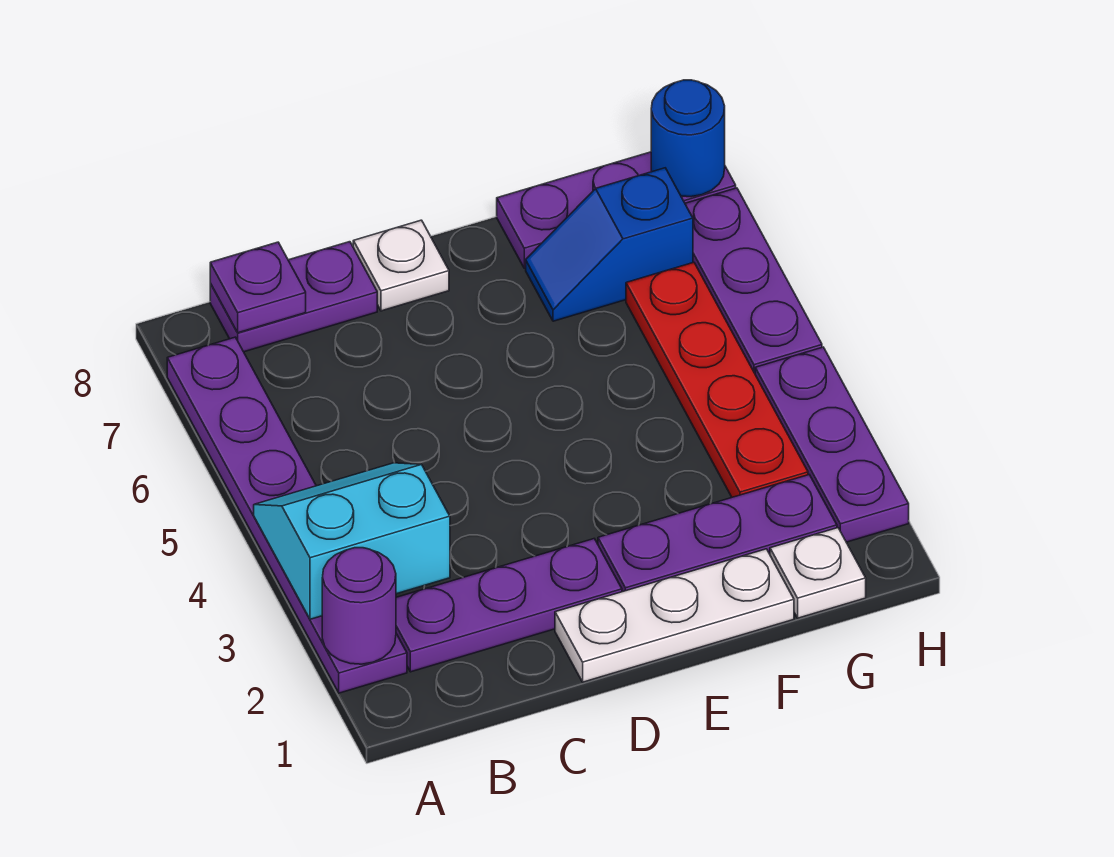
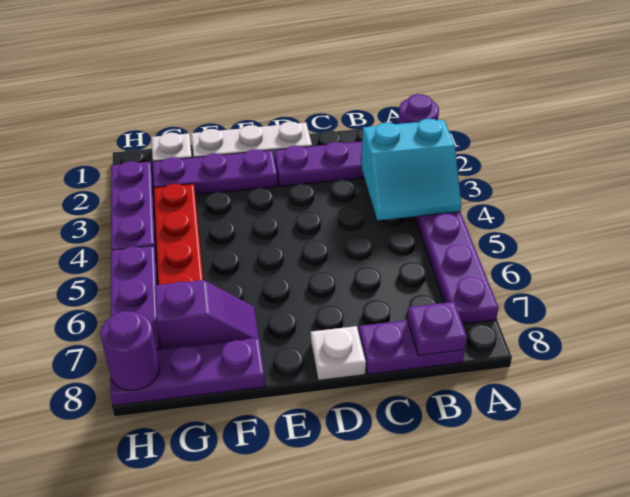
blue 1x2 slope [526,168,693,321] -> purple 1x2 slope [155,280,259,349]
blue 1x1 round brick [651,80,725,197] -> purple 1x1 round brick [100,311,160,390]

